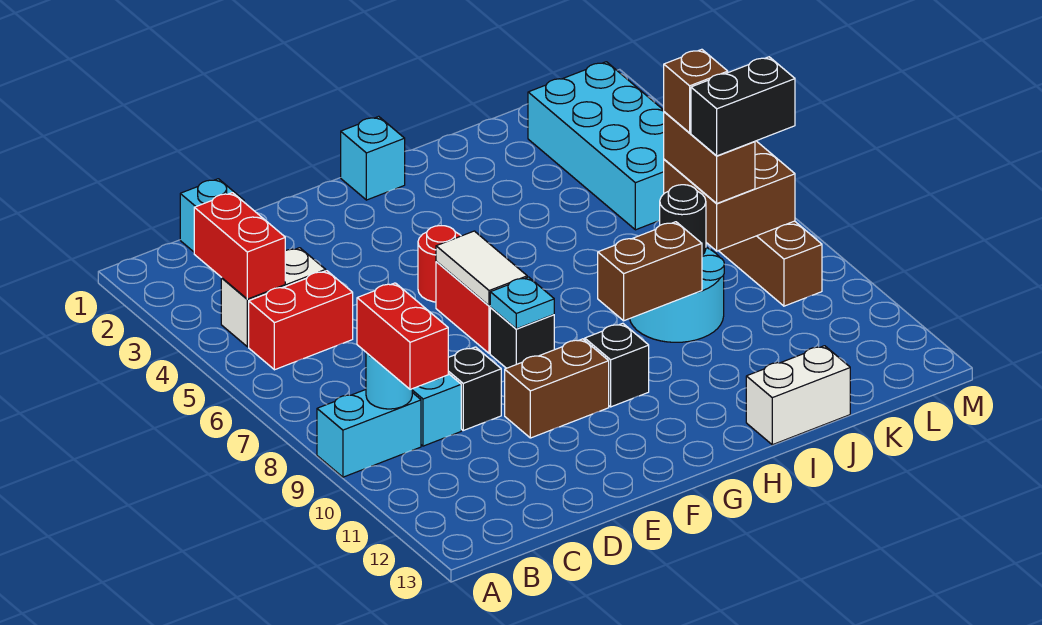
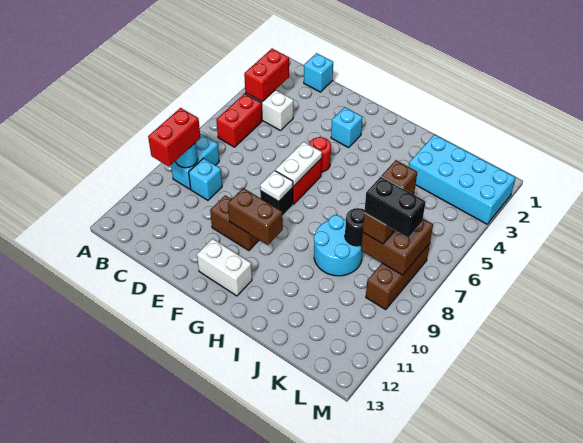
cyan 1x2 brick [317,390,421,477] -> cyan 1x2 brick turned to [171,134,219,189]
red 1x2 brick [249,271,353,370] -> red 1x2 brick turned to [216,94,262,147]
black 1x1 brick [448,347,501,430] -> none
white 1x2 tile [436,231,527,306] -> white 1x2 plate [275,142,322,186]
cyan 1x1 plate [490,277,554,329] -> white 1x1 plate [260,171,293,201]
cyan 1x1 brick [341,116,405,200] -> cyan 1x1 brick moved to [331,107,363,148]
black 1x1 brick [585,323,649,407] -> none
brown 1x2 brick [598,222,702,321] -> brown 1x2 brick moved to [228,188,283,245]
white 1x2 brick [746,346,850,445] -> white 1x2 brick moved to [197,239,252,296]
cyan 2x4 brick [528,62,664,230] -> cyan 2x4 brick turned to [409,135,515,224]

